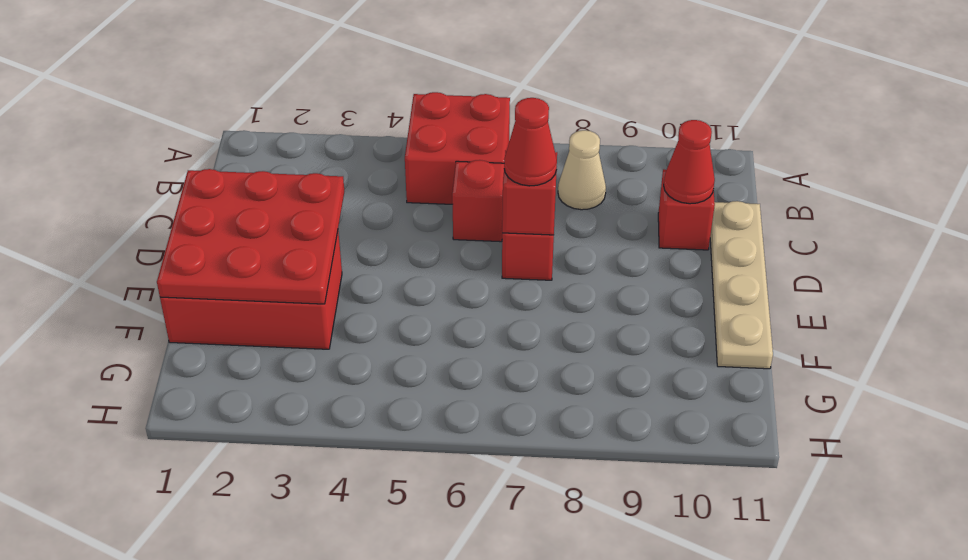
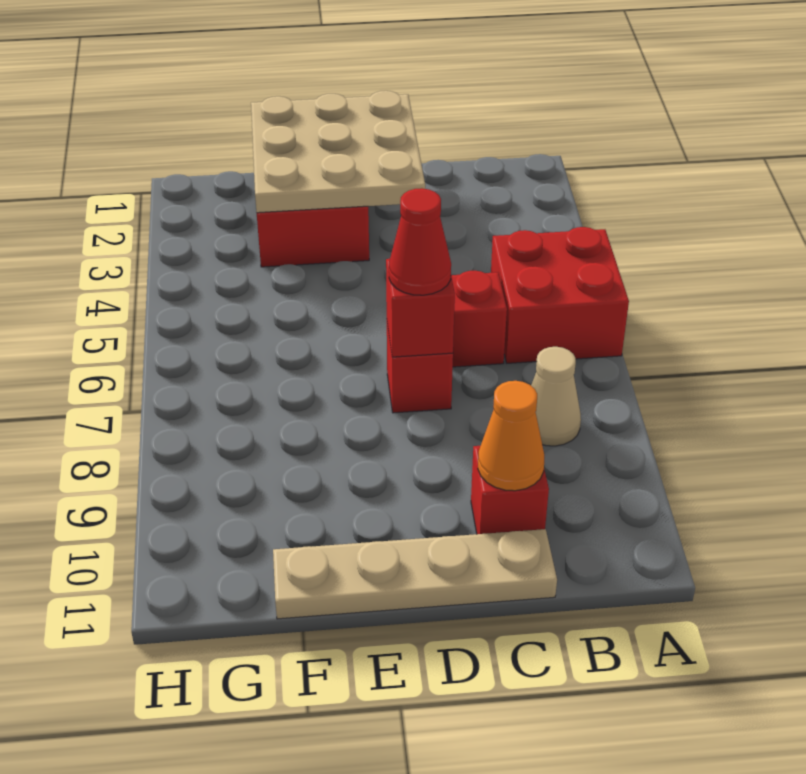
red 1x1 cone [664,120,715,204] -> orange 1x1 cone [478,381,544,491]
red 3x3 plate [157,169,344,304] -> tan 3x3 plate [251,91,425,213]

